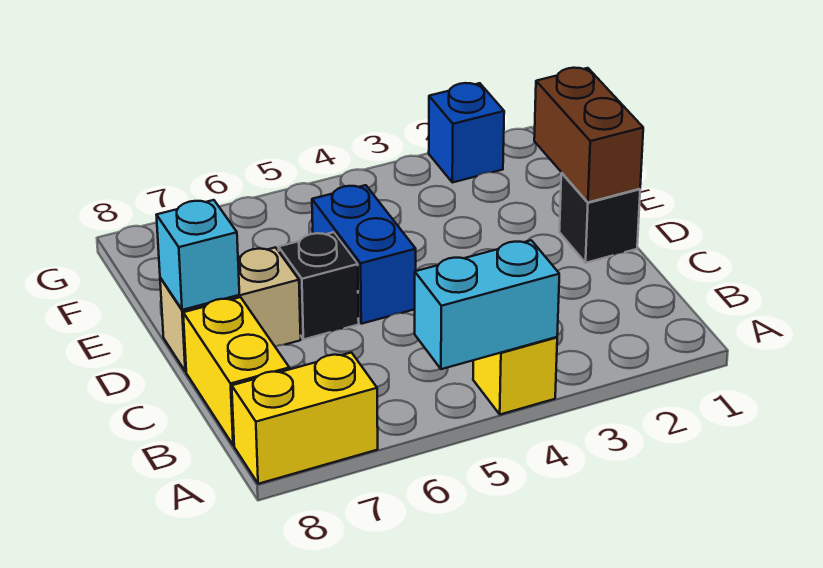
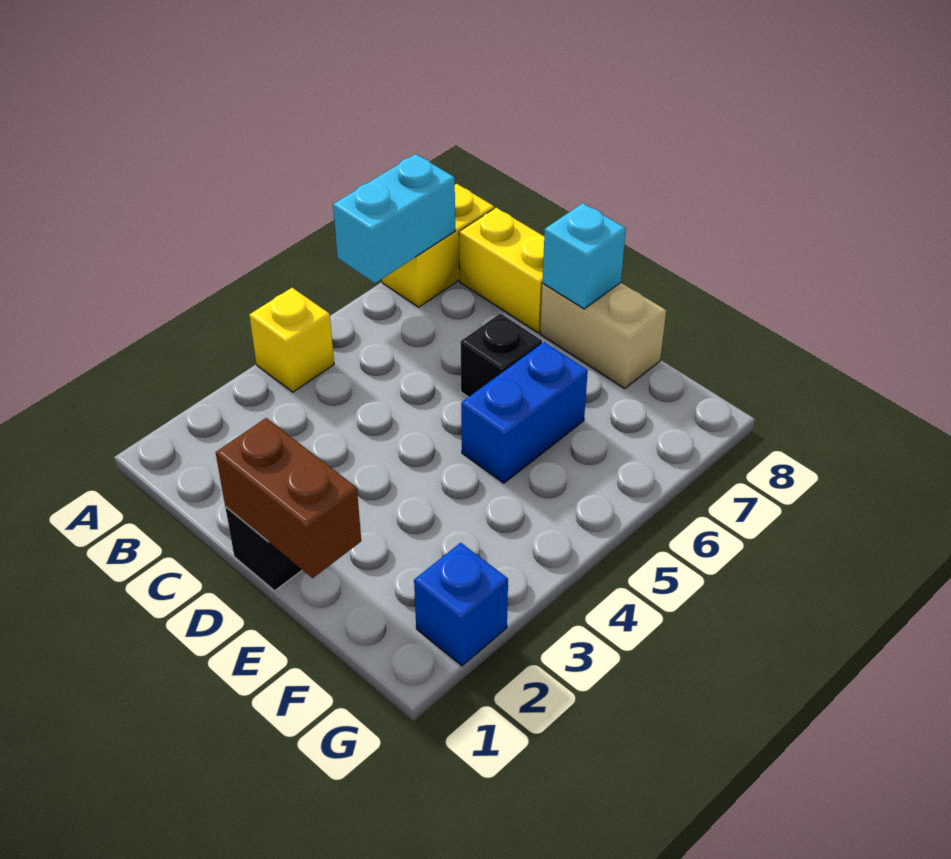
cyan 1x2 brick [415,240,559,369] -> cyan 1x2 brick moved to [333,154,455,283]
blue 1x2 brick [312,185,416,324] -> blue 1x2 brick turned to [461,342,588,483]
tan 1x2 brick [160,247,301,372] -> tan 1x2 brick turned to [540,283,666,389]

